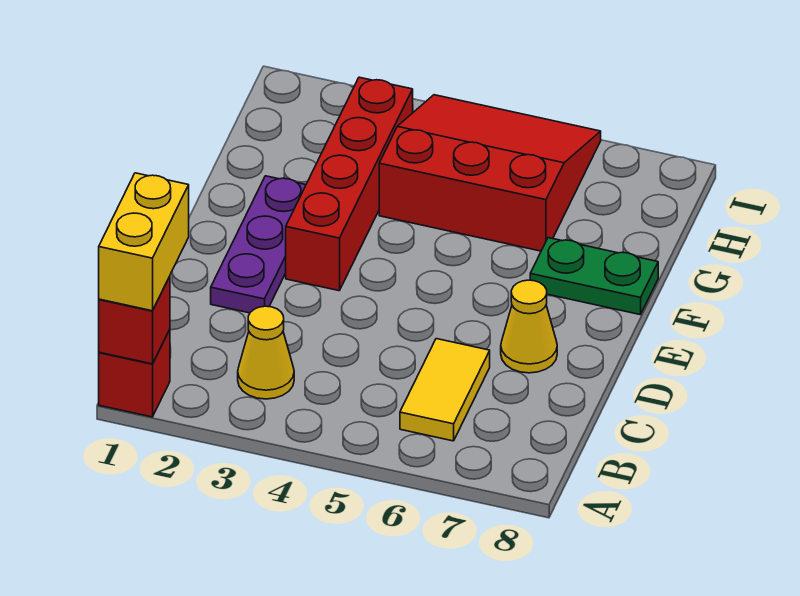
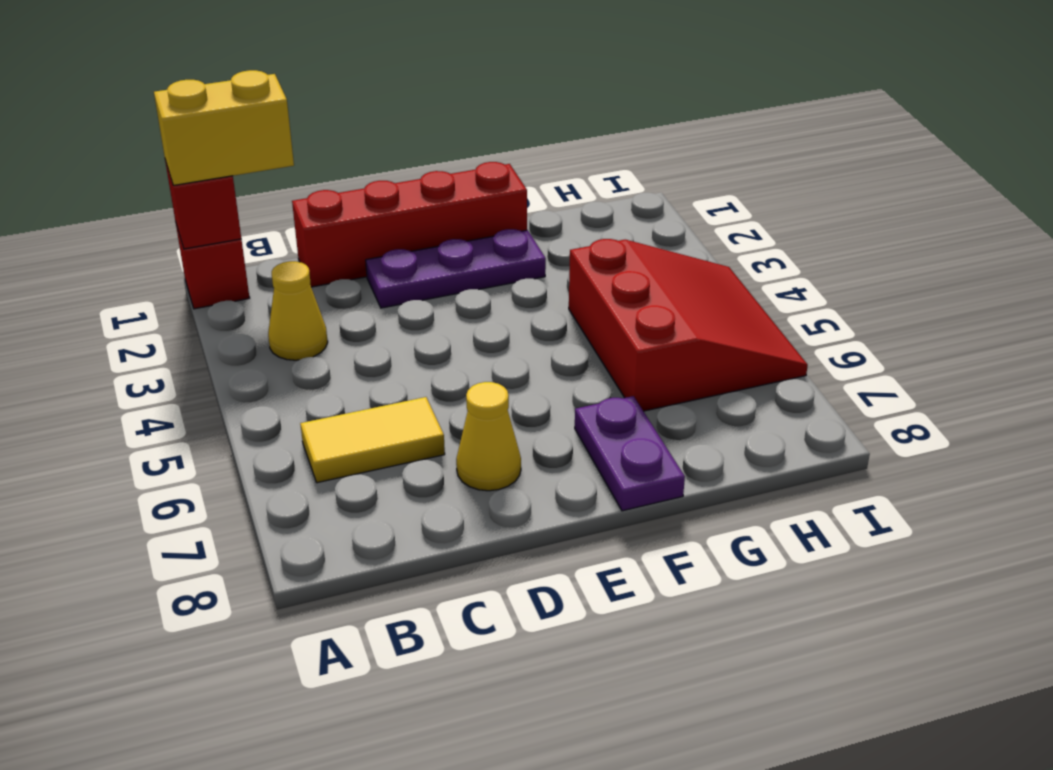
red 1x4 brick [286,77,413,291] -> red 1x4 brick moved to [292,162,527,287]
green 1x2 plate [530,238,658,315] -> purple 1x2 plate [575,396,685,511]

